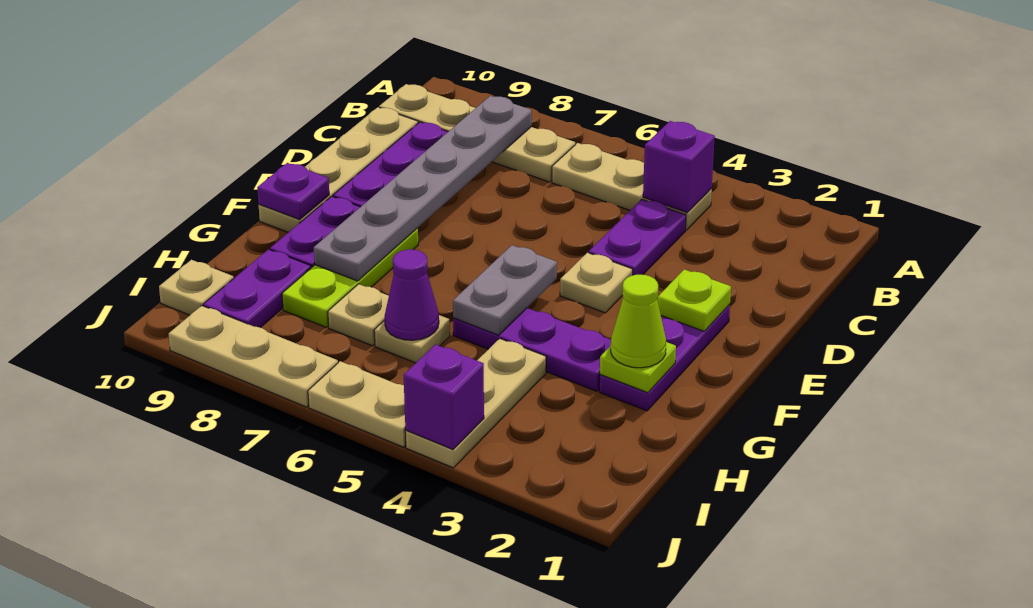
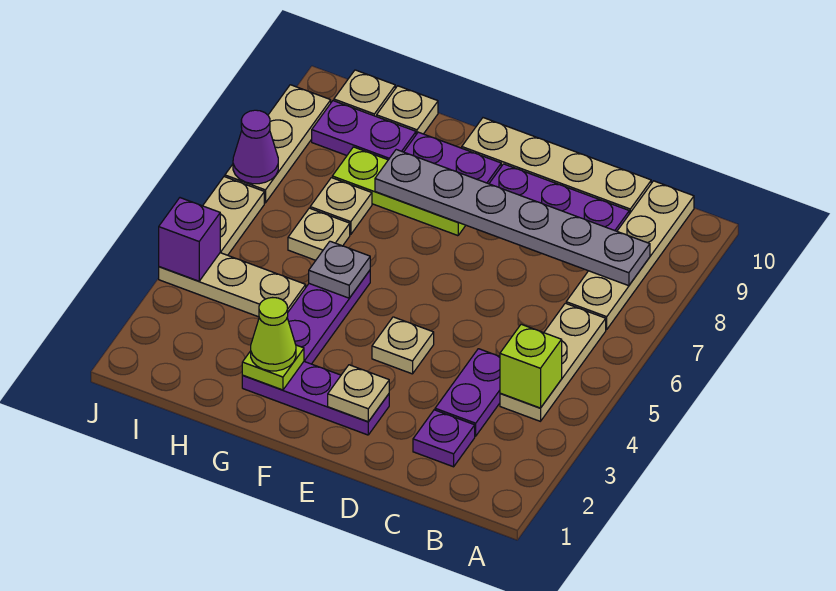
purple 1x1 brick [643,121,715,213] -> lime 1x1 brick [500,324,562,408]
purple 1x2 plate [589,199,686,275] -> purple 1x2 plate turned to [435,349,500,436]
lime 1x1 plate [658,269,731,331] -> tan 1x1 plate [328,365,389,422]
grey 1x2 plate [453,245,557,335] -> grey 1x1 plate [309,241,370,298]
purple 1x1 plate [257,163,329,219] -> purple 1x1 plate moved to [413,410,475,467]
purple 1x1 cone [385,249,439,340] -> purple 1x1 cone moved to [233,110,278,184]
none -> tan 1x1 plate [377,86,438,134]

